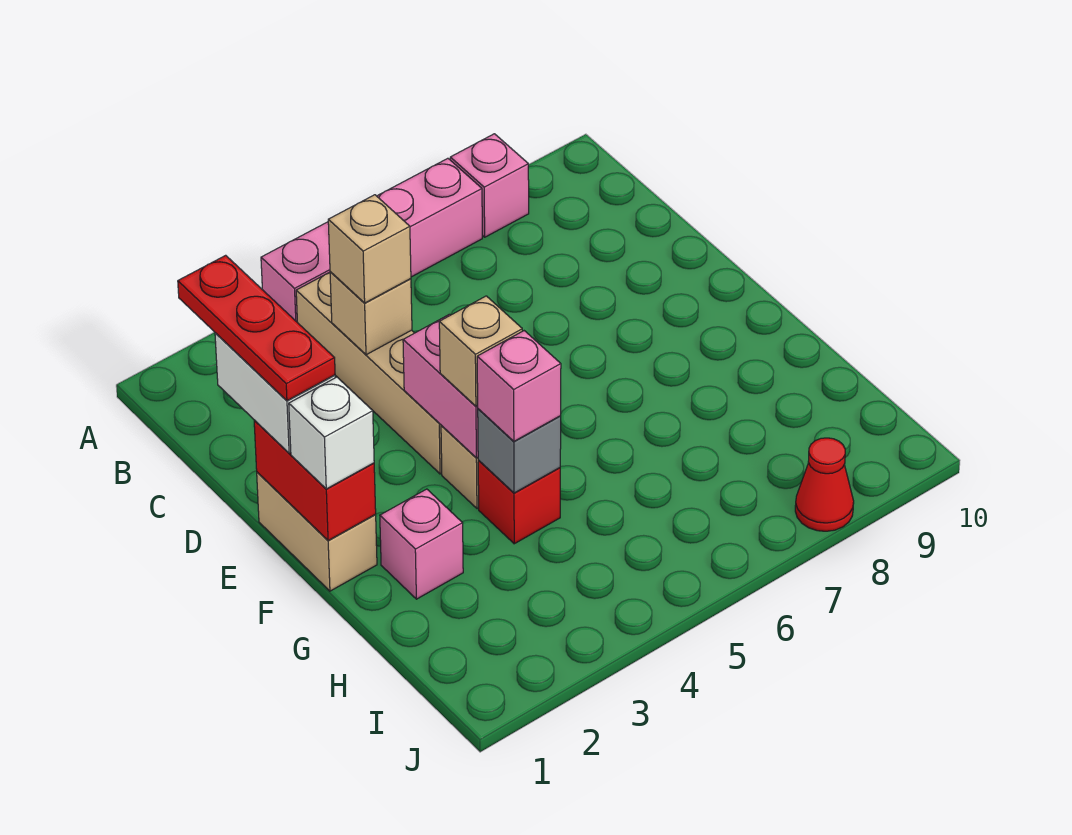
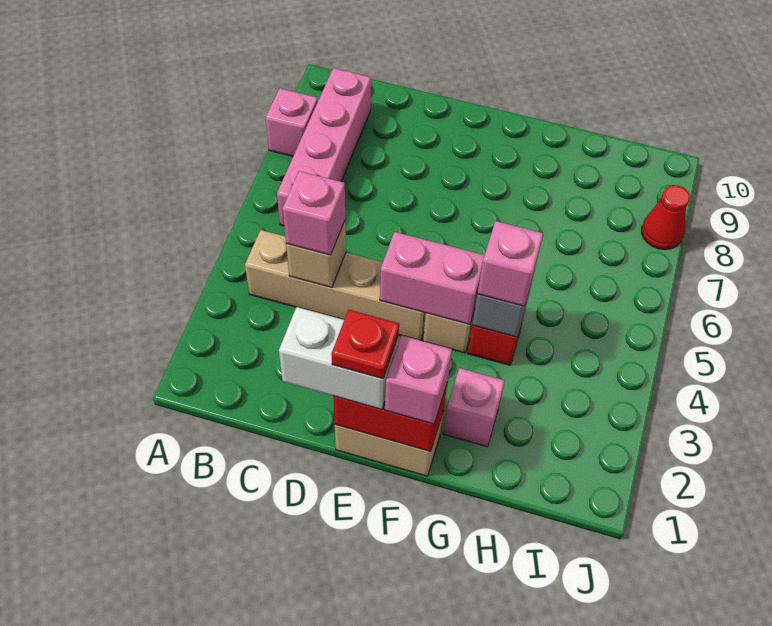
pink 1x4 brick [261,158,482,322] -> pink 1x4 brick moved to [277,68,371,226]
red 1x3 plate [178,255,335,401] -> red 1x1 plate [331,310,399,379]
tan 1x1 brick [328,195,411,303] -> pink 1x1 brick [283,171,345,255]
white 1x1 brick [289,377,374,489] -> pink 1x1 brick [385,336,452,424]
tan 1x1 brick [439,296,522,406] -> none

